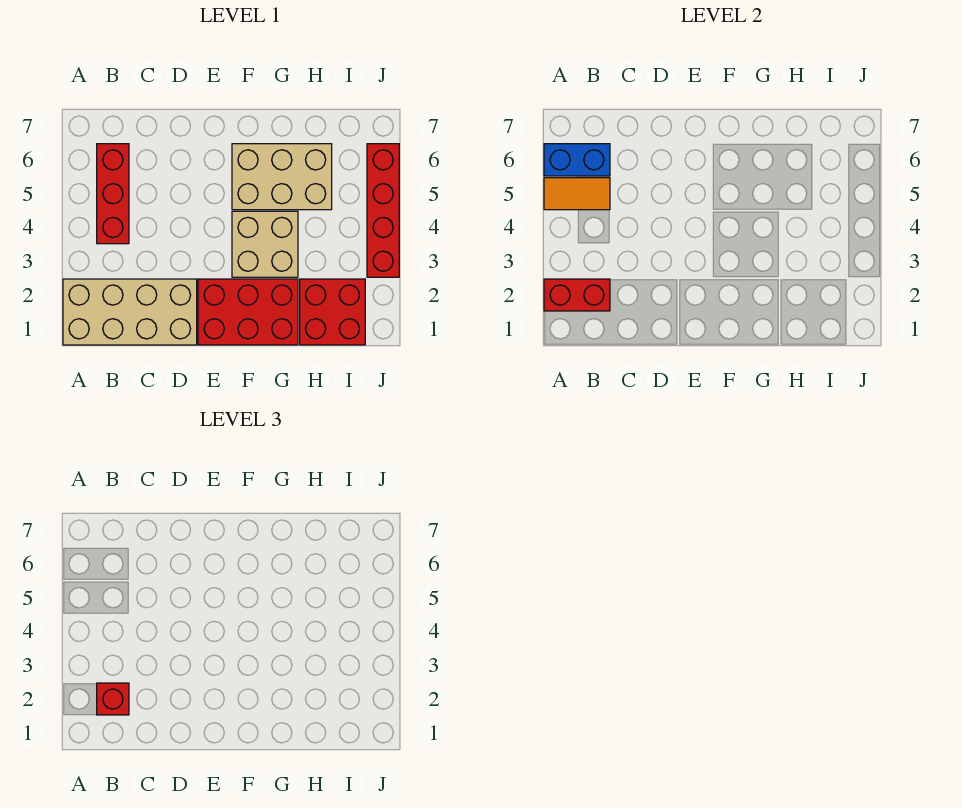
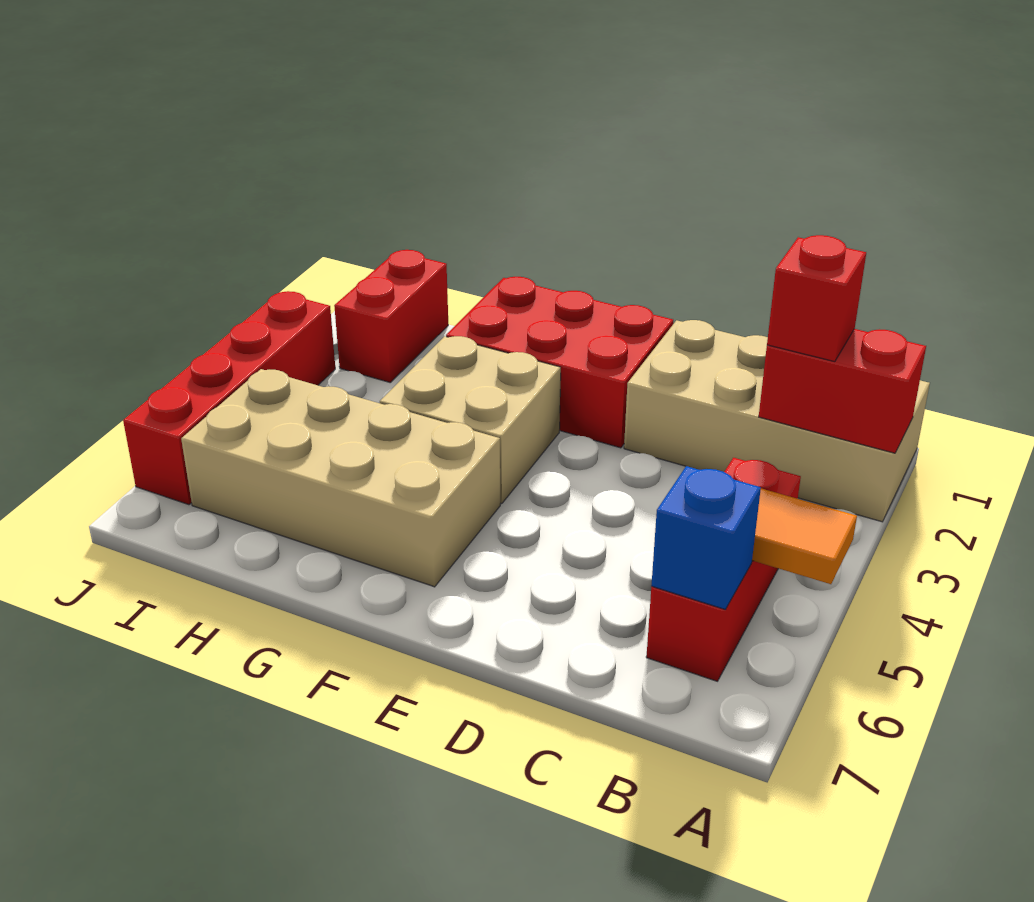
blue 1x2 brick [544,144,610,176] -> blue 1x1 brick [651,466,761,609]
tan 2x3 brick [232,144,332,210] -> tan 2x4 brick [181,369,500,587]
red 2x2 brick [300,279,365,345] -> red 1x2 brick [334,250,448,382]

